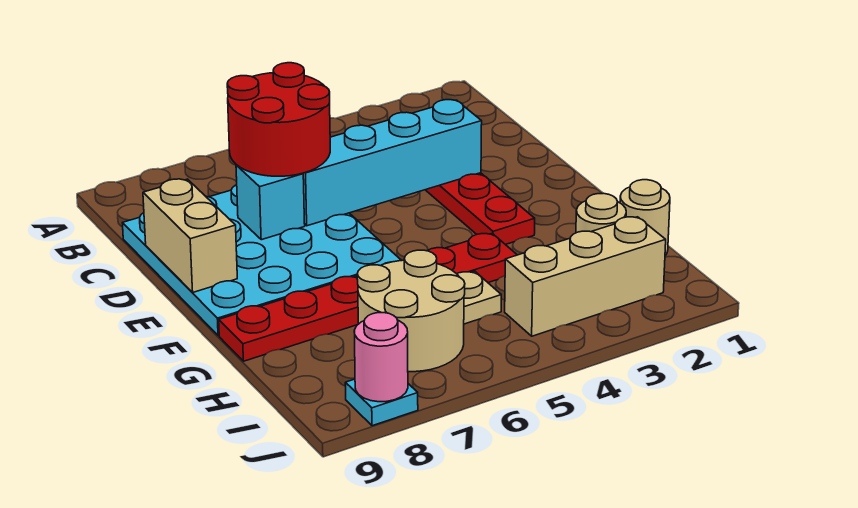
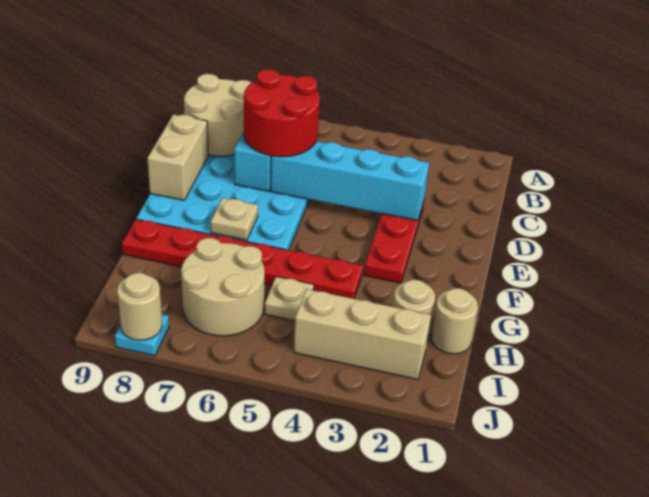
none -> tan 2x2 round brick [184,74,251,156]
none -> tan 1x1 plate [211,198,258,240]
pink 1x1 round brick [354,313,408,402] -> tan 1x1 round brick [117,273,162,340]

